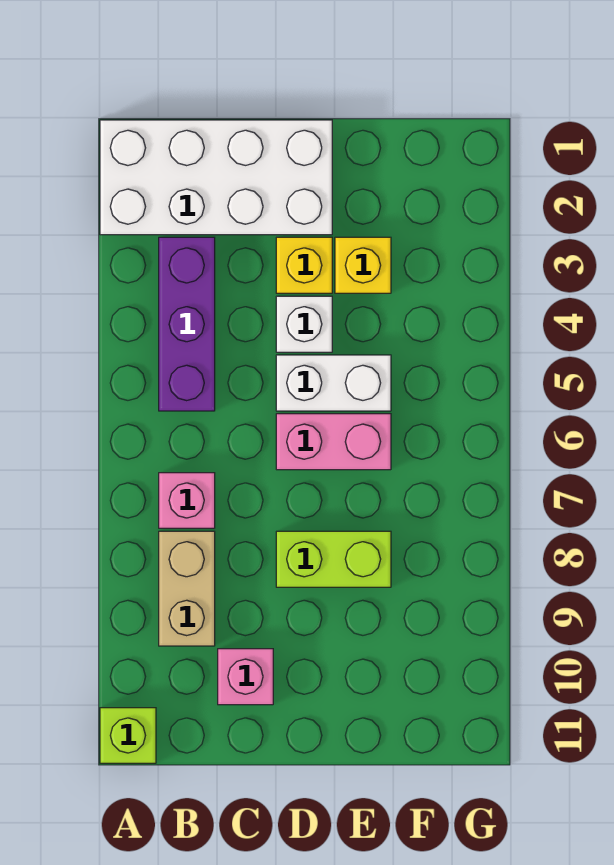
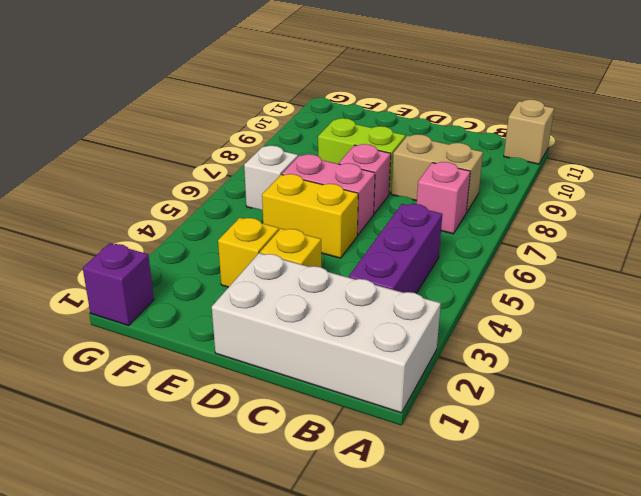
lime 1x1 brick [100,708,156,763] -> tan 1x1 brick [504,100,554,164]
tan 1x2 brick [159,531,215,646] -> tan 1x2 brick turned to [391,134,483,212]
pink 1x1 brick [218,649,273,705] -> pink 1x1 brick moved to [339,144,391,214]
white 1x1 brick [276,296,332,352] -> white 1x1 brick moved to [244,146,298,210]
white 1x2 brick [276,355,391,411] -> yellow 1x2 brick [262,174,358,258]
none -> purple 1x1 brick [83,243,154,325]

